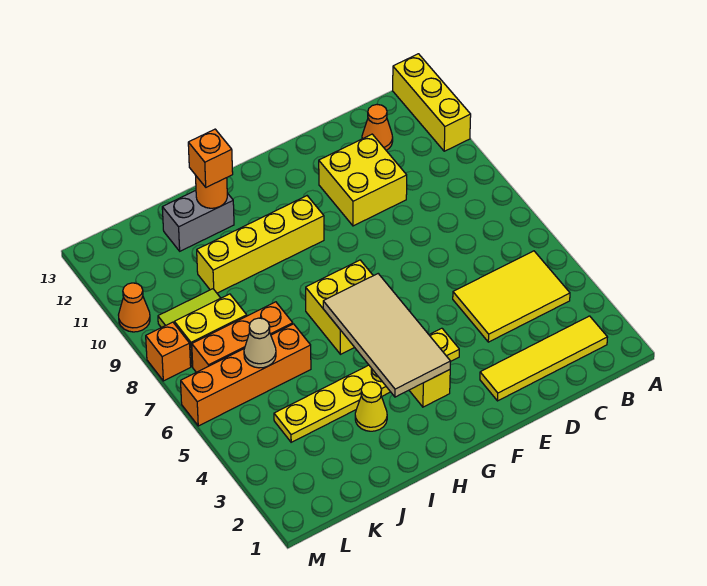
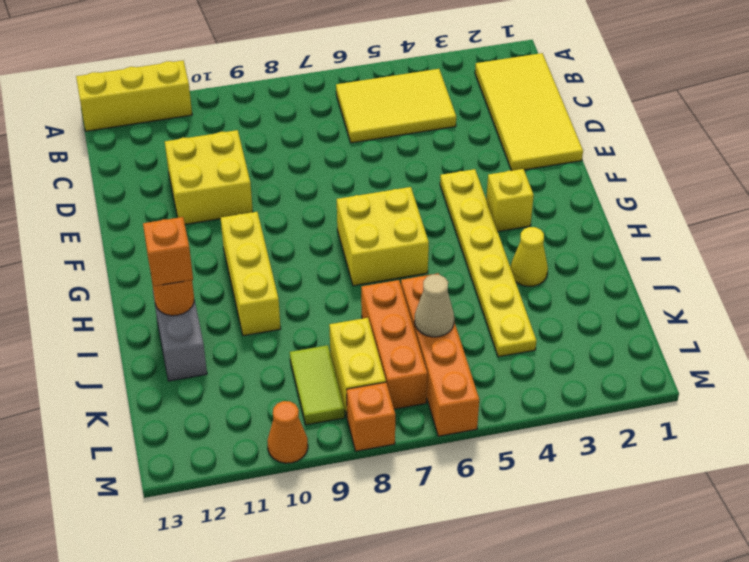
yellow 1x4 tile [480,316,608,401] -> yellow 2x4 tile [475,53,583,171]
yellow 2x3 tile [453,251,570,342] -> yellow 2x3 tile turned to [336,69,456,143]
orange 1x1 cone [362,104,393,150] -> none
tan 2x4 tile [323,274,451,397] -> none
yellow 1x4 brick [197,196,324,293] -> yellow 1x3 brick [221,212,281,336]

